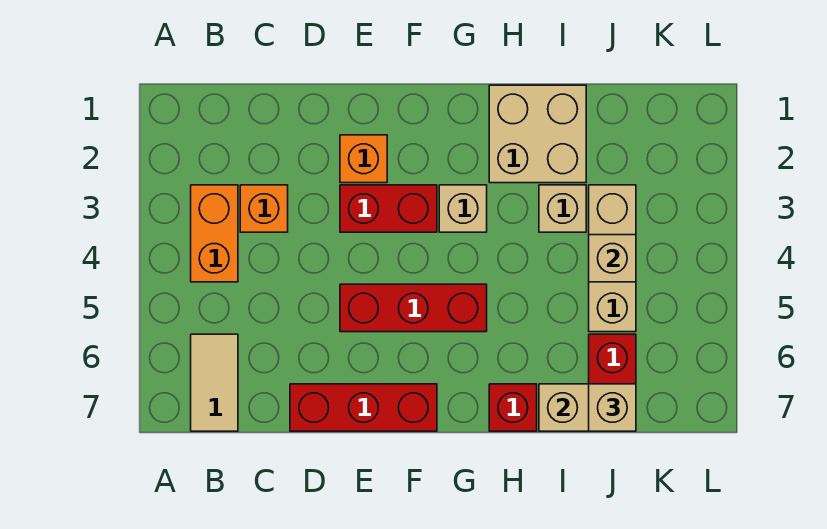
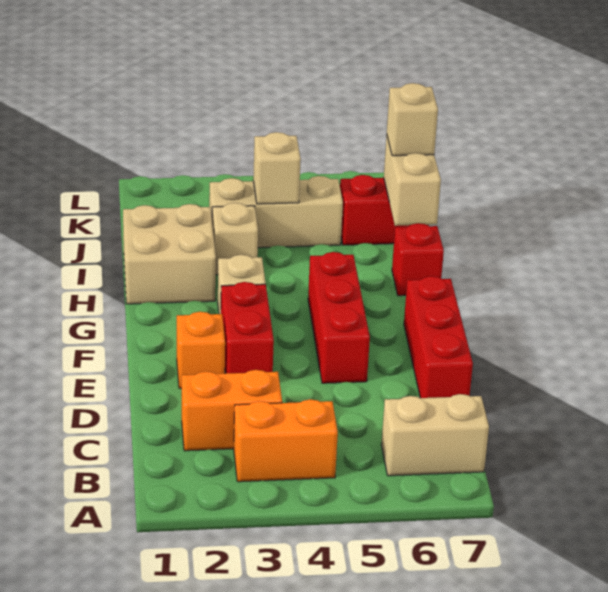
tan 1x2 tile [191,334,238,431] -> tan 1x2 brick [381,394,489,476]
orange 1x1 brick [240,185,288,232] -> orange 1x2 brick [182,370,282,451]

